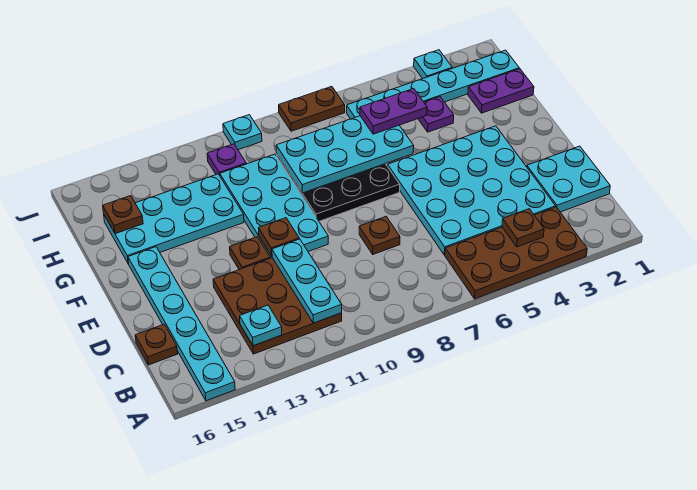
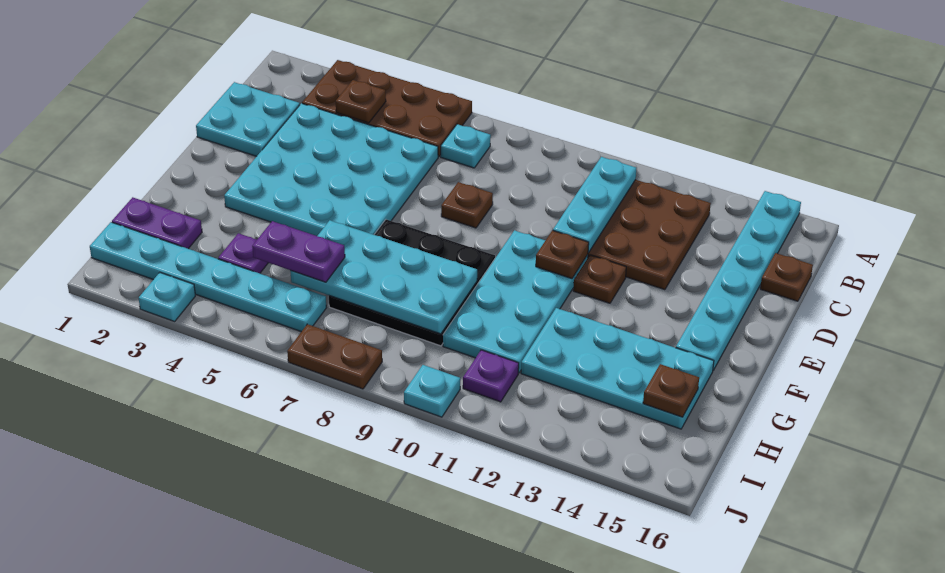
cyan 1x1 plate [240,305,282,346] -> cyan 1x1 plate moved to [441,124,491,168]

